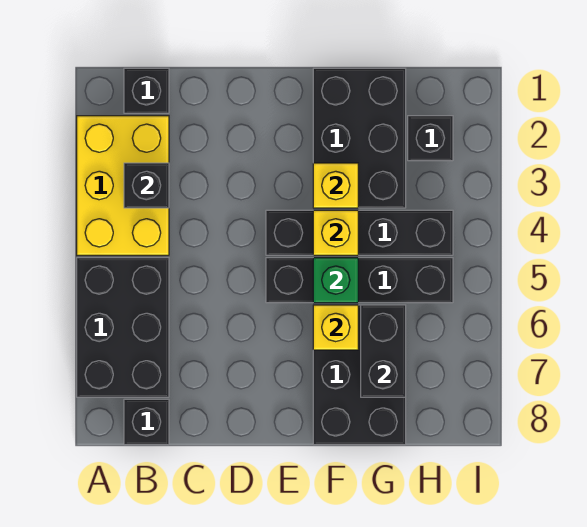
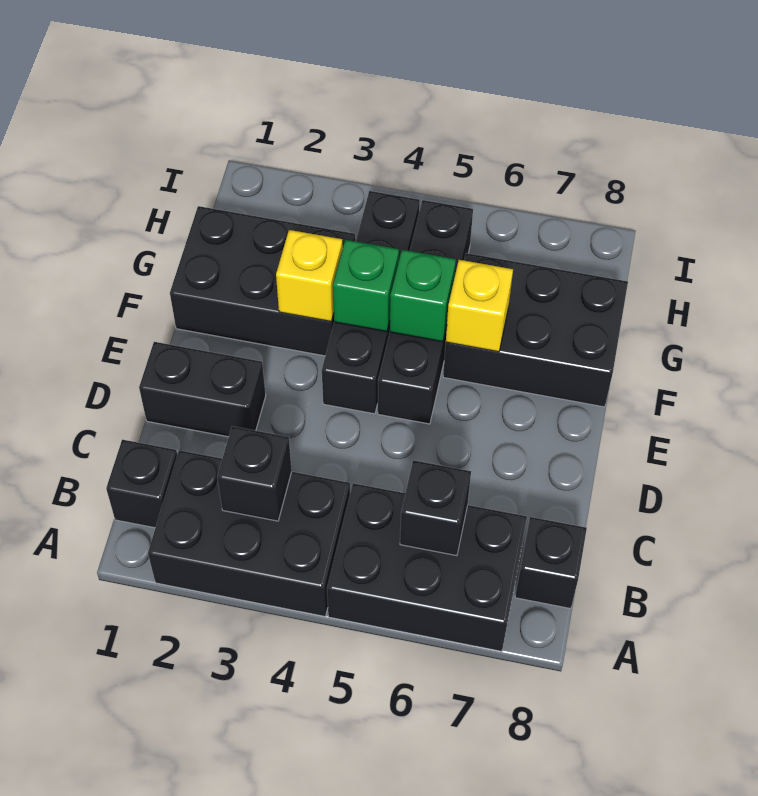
yellow 2x3 brick [77,116,169,255] -> black 2x3 brick [148,450,350,616]
yellow 1x1 brick [313,210,358,255] -> green 1x1 brick [333,240,399,332]
black 1x2 brick [361,305,406,397] -> black 1x2 brick moved to [139,342,266,437]
black 1x1 brick [408,116,453,161] -> black 1x1 brick moved to [400,460,471,556]

